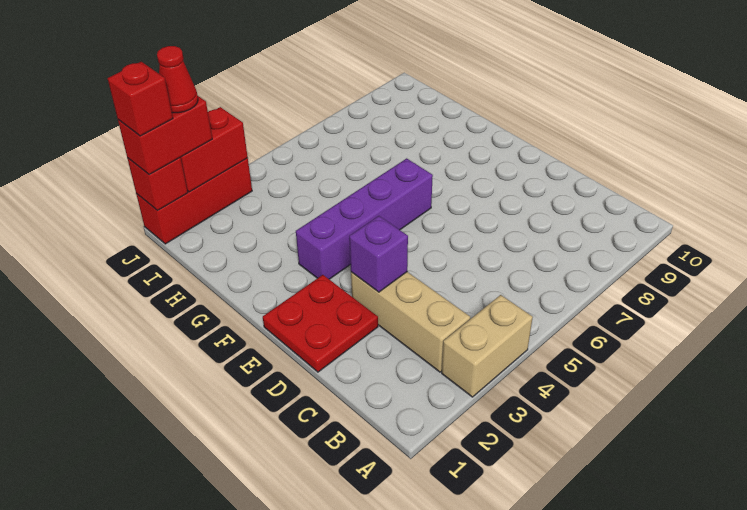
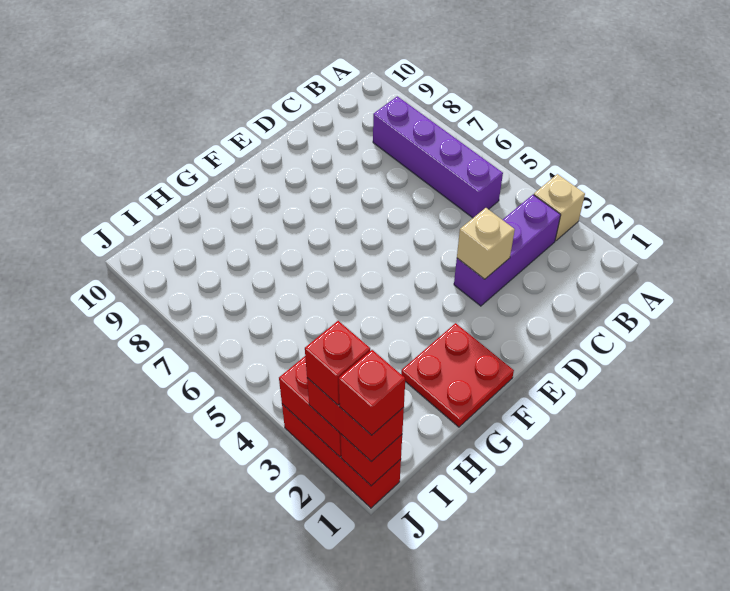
tan 1x2 brick [442,295,533,397] -> tan 1x1 brick [534,174,585,241]
tan 1x3 brick [351,272,470,372] -> purple 1x3 brick [454,195,561,306]
red 2x2 plate [263,275,378,372] -> red 2x2 plate moved to [401,323,514,427]
purple 1x1 brick [349,216,408,292] -> tan 1x1 brick [457,208,515,279]
purple 1x4 brick [296,158,433,279] -> purple 1x4 brick moved to [373,96,503,218]
red 1x1 cone [157,46,198,113] -> red 1x1 brick [305,321,370,405]

